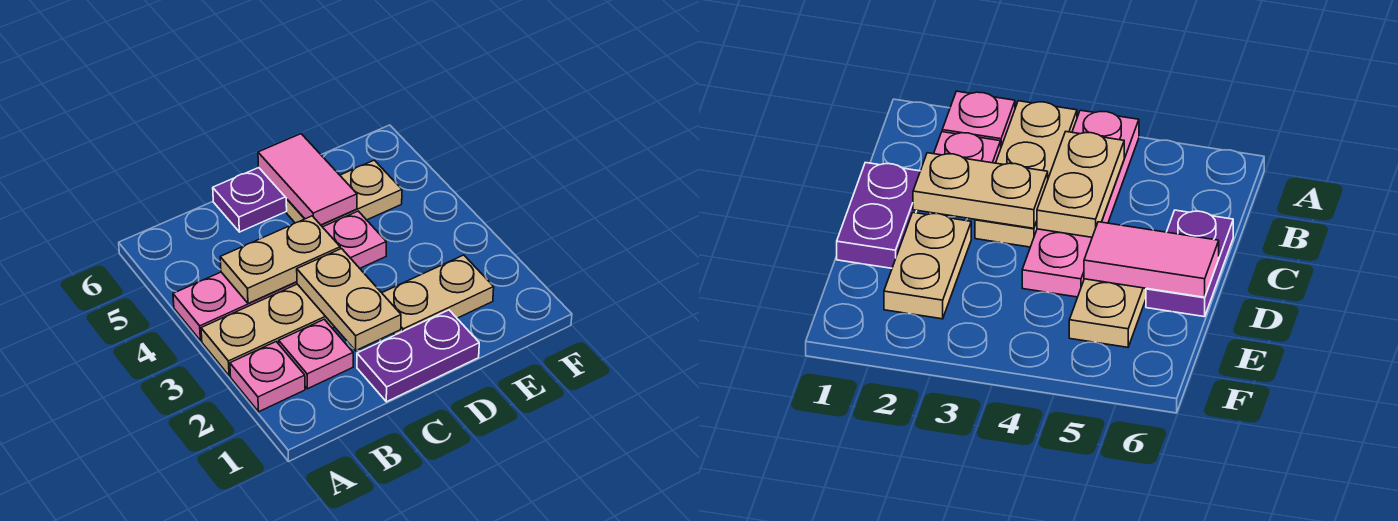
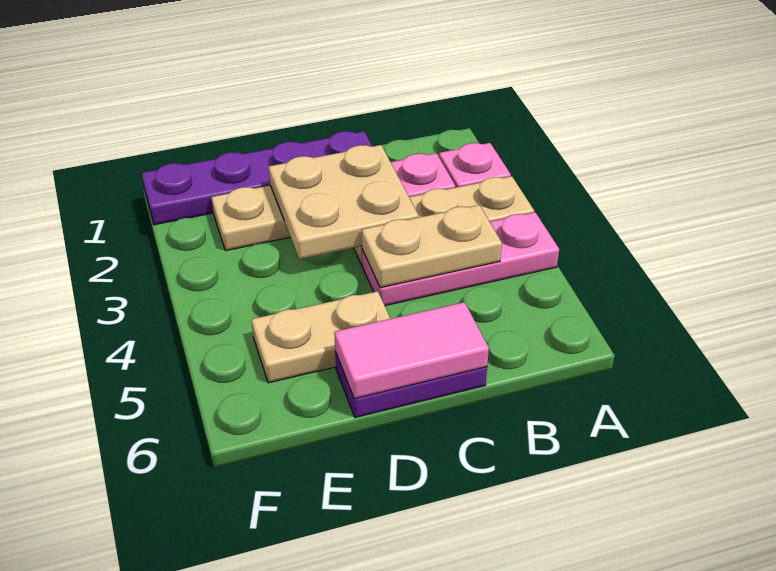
pink 1x4 plate [173,211,386,341] -> pink 1x3 plate [362,212,559,306]
purple 1x2 plate [357,310,479,402] -> purple 1x4 plate [142,131,372,225]
tan 1x2 plate [297,249,401,351] -> tan 2x2 plate [269,145,419,259]
pink 1x2 tile [258,134,357,225] -> pink 1x2 tile turned to [334,302,489,399]

